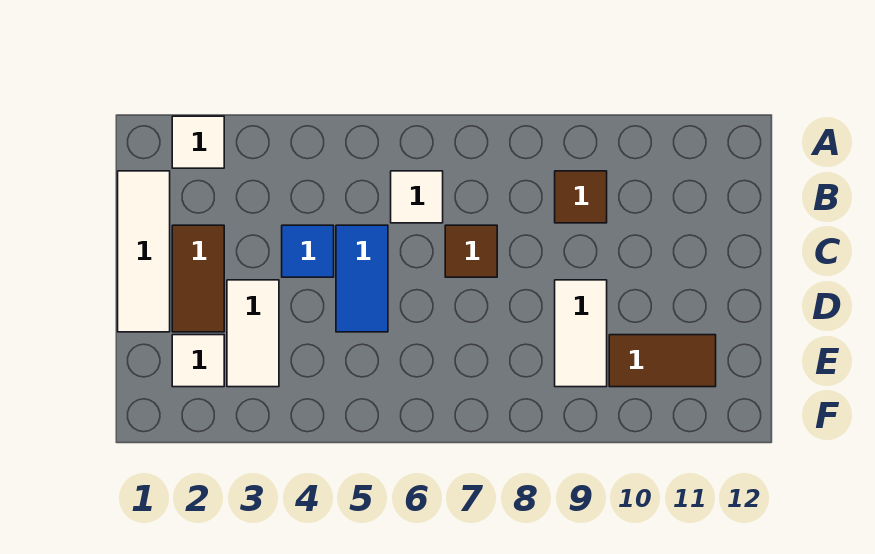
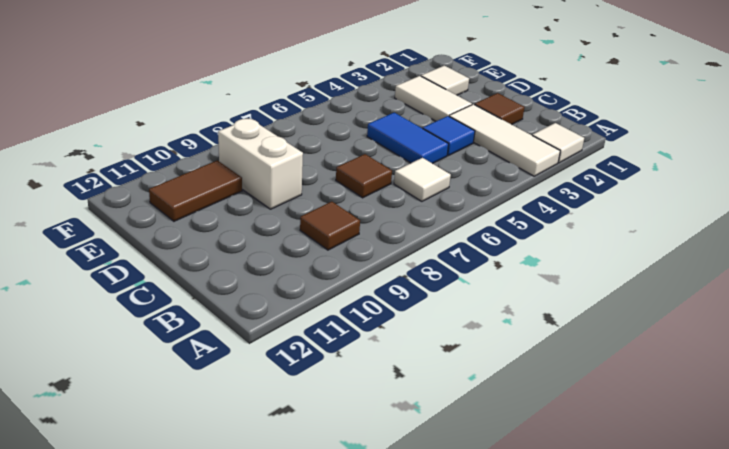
white 1x3 tile [118,171,170,332] -> white 1x3 tile moved to [449,104,560,176]
brown 1x2 tile [172,225,224,332] -> brown 1x1 tile [474,93,524,125]
white 1x2 tile [555,280,607,387] -> white 1x2 brick [218,119,303,209]

